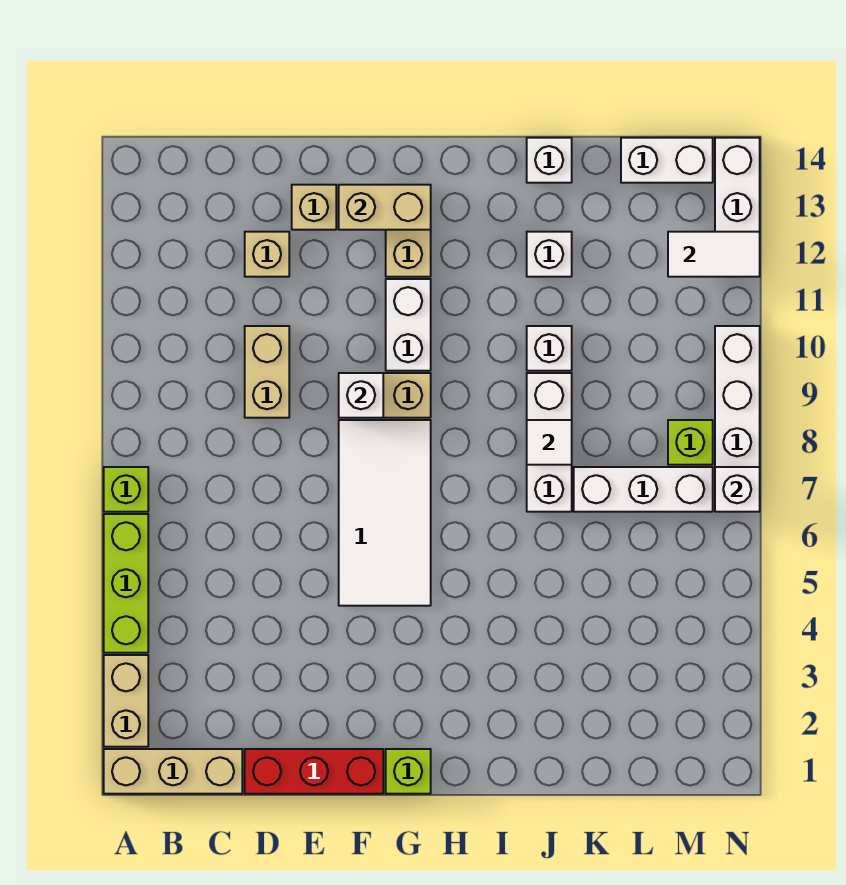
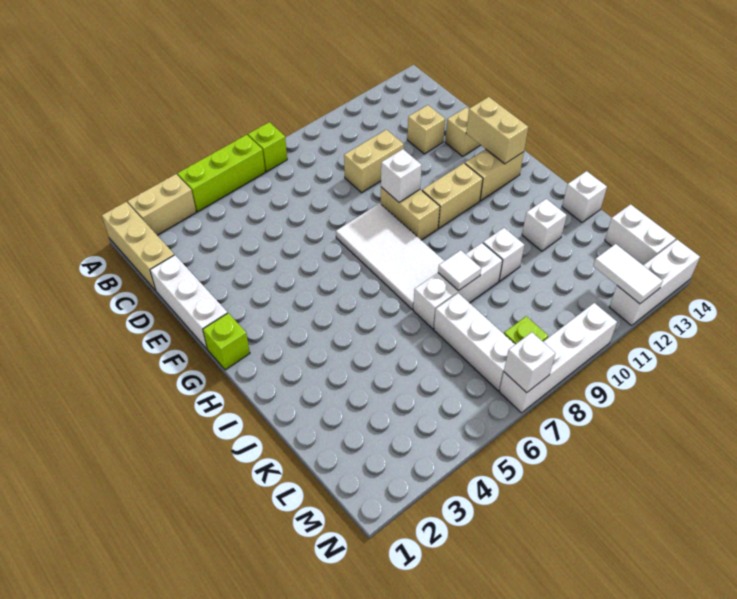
red 1x3 brick [245,749,383,794] -> white 1x3 brick [150,255,227,349]
white 2x4 tile [339,420,431,606] -> white 2x4 tile turned to [336,203,444,309]
white 1x2 brick [386,279,431,371] -> tan 1x2 brick [422,163,483,228]

